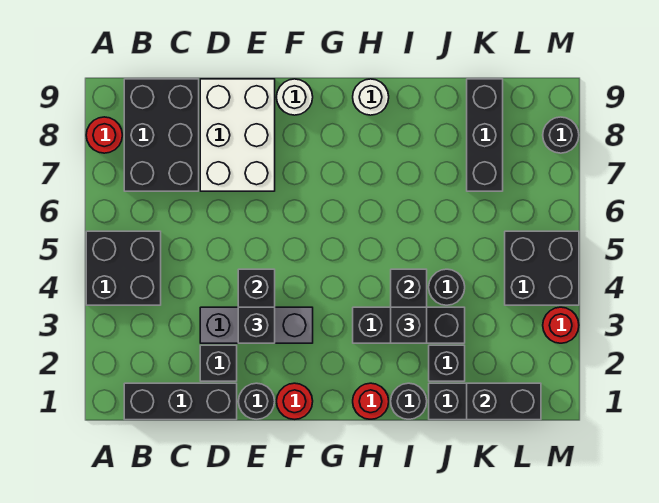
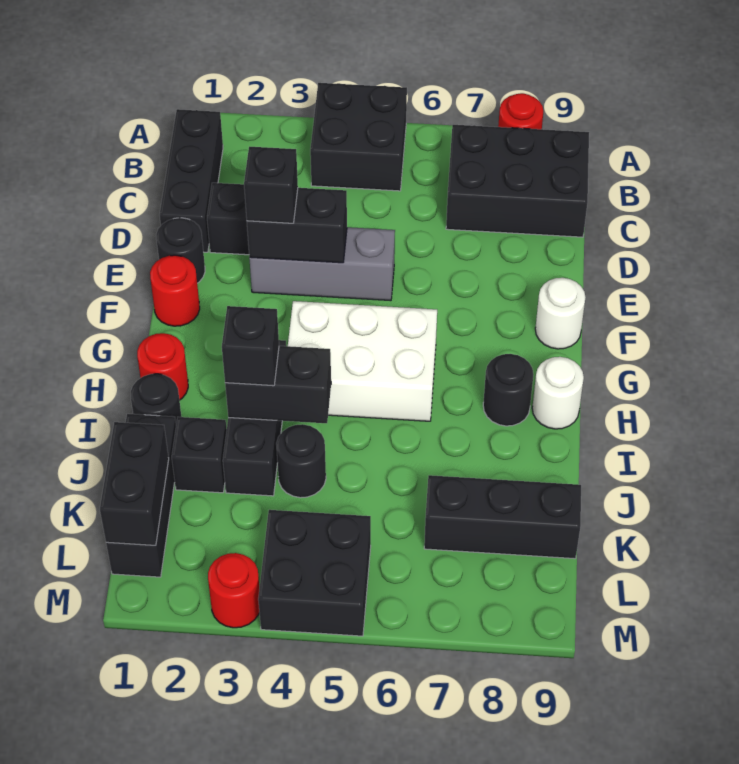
grey 1x3 brick [200,307,313,343] -> grey 1x3 brick turned to [249,227,395,301]
white 2x3 brick [200,79,275,191] -> white 2x3 brick moved to [288,301,437,421]
black 1x1 round brick [543,117,579,153] -> black 1x1 round brick moved to [483,354,534,426]

